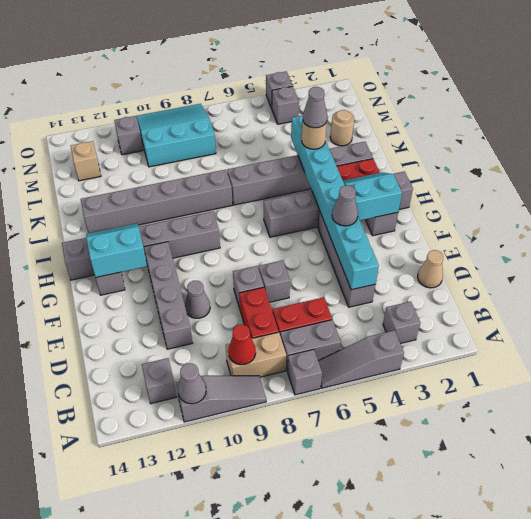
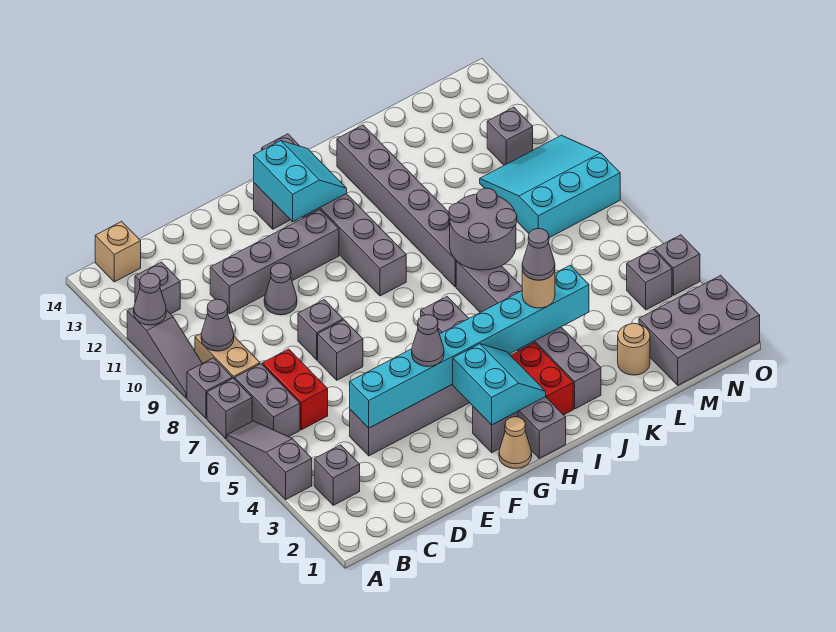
none -> grey 1x1 brick [187,358,232,418]
red 1x1 cone [228,325,256,365] -> grey 1x1 cone [201,299,234,351]
red 1x2 brick [239,287,279,339] -> none
tan 1x1 cone [418,250,443,288] -> tan 1x1 cone moved to [499,417,532,469]
none -> grey 2x2 round brick [449,188,517,270]
none -> grey 2x3 brick [639,275,760,385]
cyan 3x3 slope [136,104,216,167] -> cyan 3x3 slope turned to [480,135,620,238]
tan 1x1 brick [71,141,101,181] -> tan 1x1 brick moved to [95,221,141,282]

